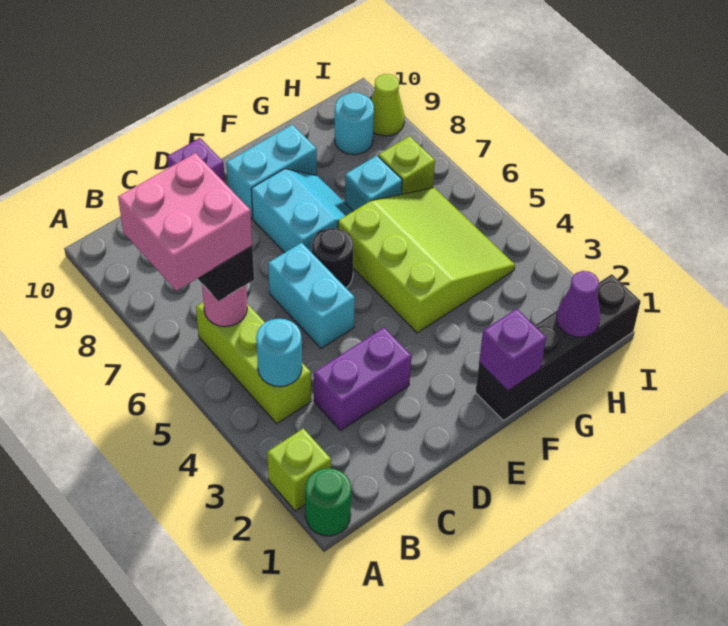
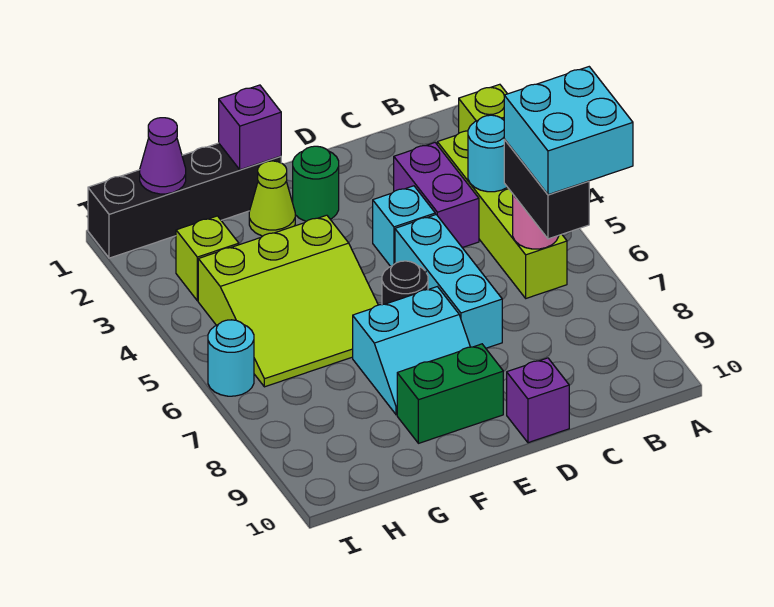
green 1x1 round brick [305,468,351,536] -> green 1x1 round brick moved to [293,146,339,221]
pink 2x2 brick [118,153,252,291] -> cyan 2x2 brick [504,67,633,195]
lime 1x3 brick [196,302,311,424] -> lime 1x4 brick [437,131,567,298]
purple 1x2 brick [314,328,411,430] -> purple 1x2 brick turned to [394,143,479,248]
cyan 1x2 brick [268,243,355,348] -> cyan 1x3 brick [395,215,502,348]
cyan 2x2 slope [251,169,353,253] -> cyan 2x2 slope turned to [353,287,470,415]
cyan 1x2 brick [226,125,317,218] -> green 1x2 brick [397,344,503,443]
lime 3x3 slope [338,188,515,333] -> lime 3x3 slope turned to [198,215,378,387]
cyan 1x1 brick [345,156,402,211] -> cyan 1x1 brick moved to [373,186,435,266]
lime 1x1 brick [378,136,435,194] -> lime 1x1 brick moved to [176,216,239,301]
cyan 1x1 round brick [335,92,374,155] -> cyan 1x1 round brick moved to [208,320,254,396]
lime 1x1 cone [371,74,405,136] -> lime 1x1 cone moved to [249,161,295,236]

